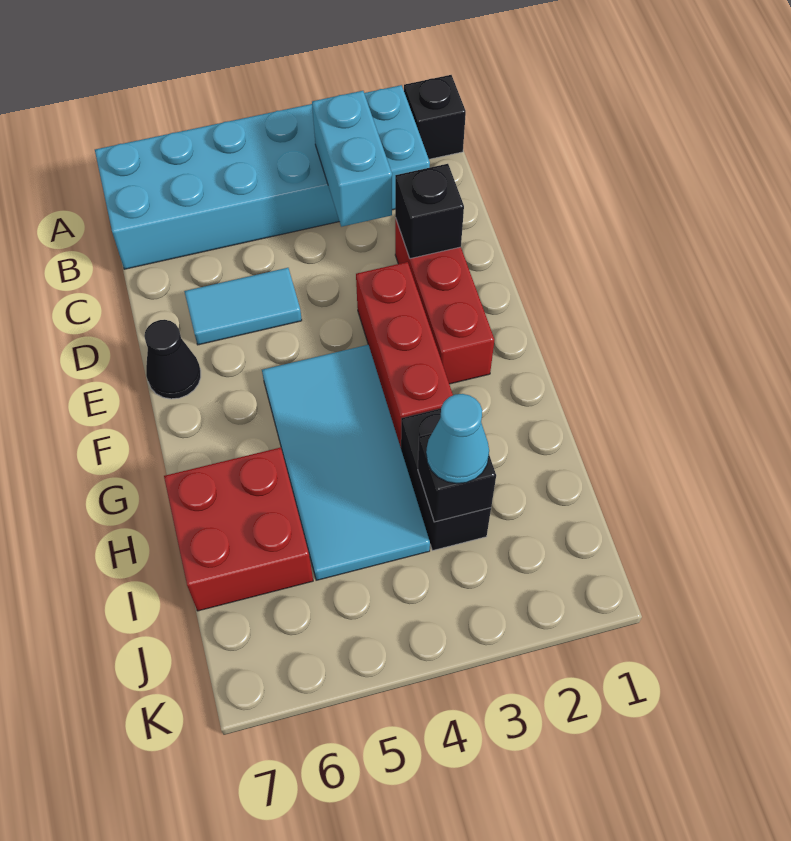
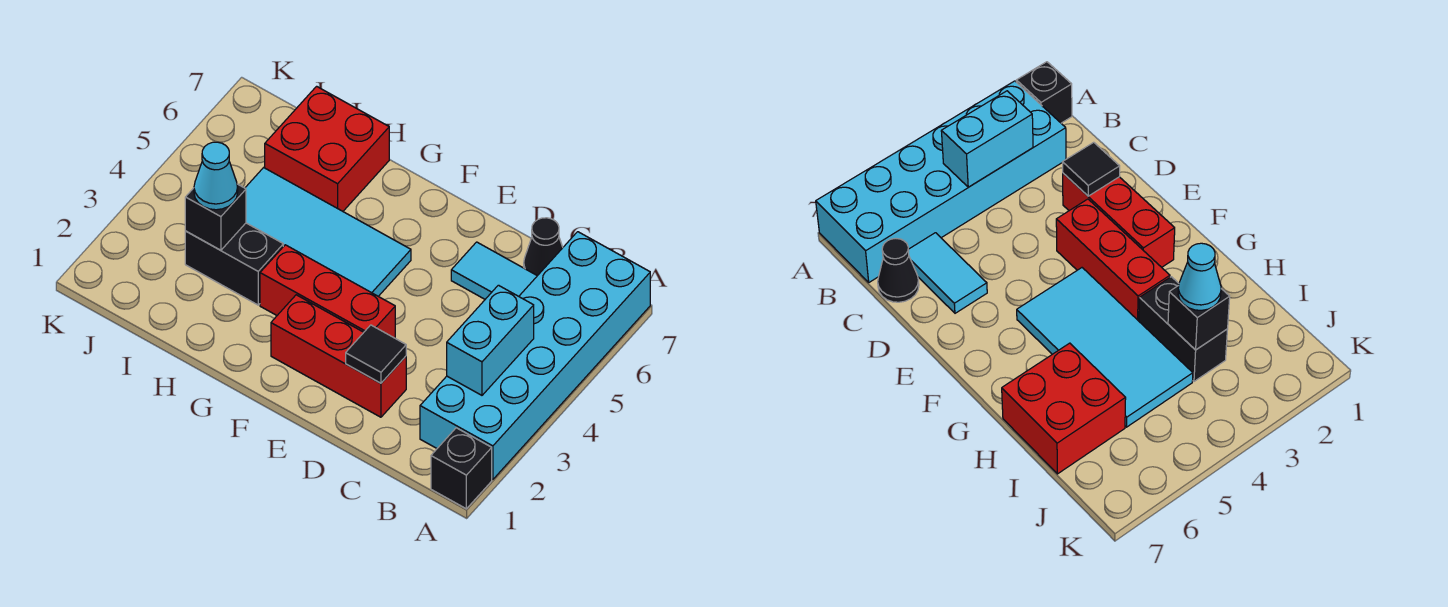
cyan 1x2 brick [312,91,392,227] -> cyan 1x2 brick turned to [447,285,534,395]
black 1x1 brick [395,164,464,259] -> black 1x1 tile [346,325,406,383]
cyan 1x2 tile [184,268,302,345] -> cyan 1x2 tile turned to [451,242,537,299]
black 1x1 cone [144,320,201,399] -> black 1x1 cone moved to [524,218,563,276]

